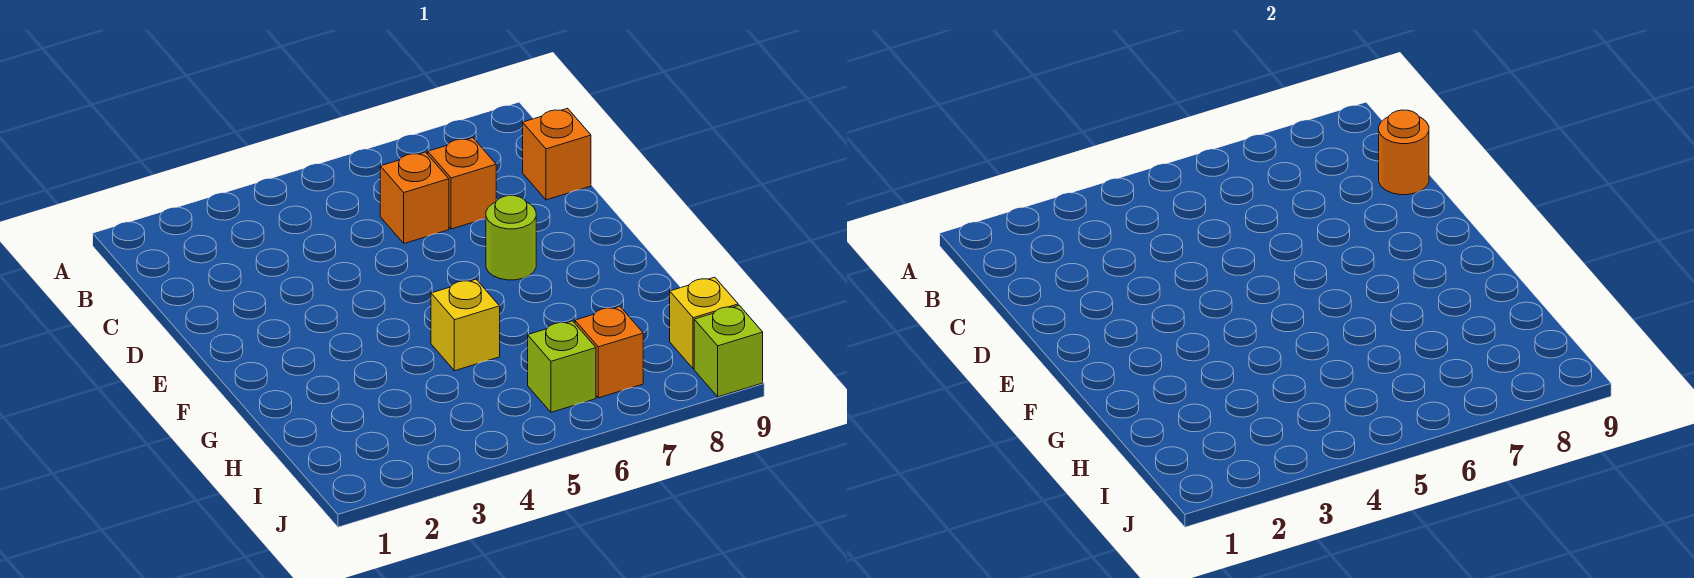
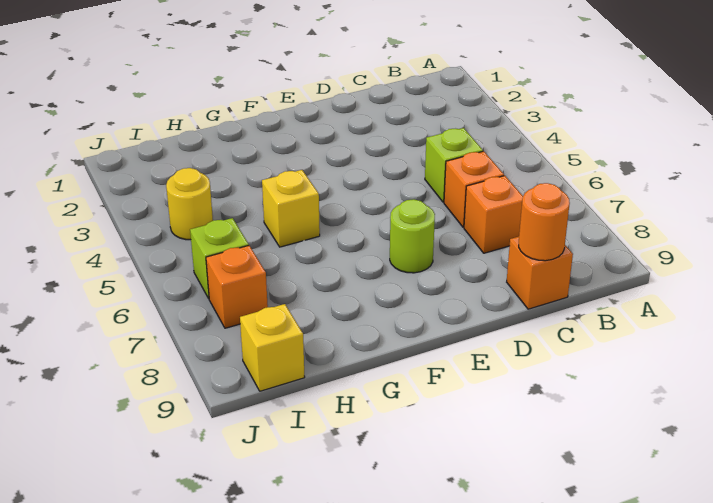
none -> yellow 1x1 round brick [166,168,213,240]
lime 1x1 brick [694,305,763,397] -> lime 1x1 brick moved to [425,128,483,202]

